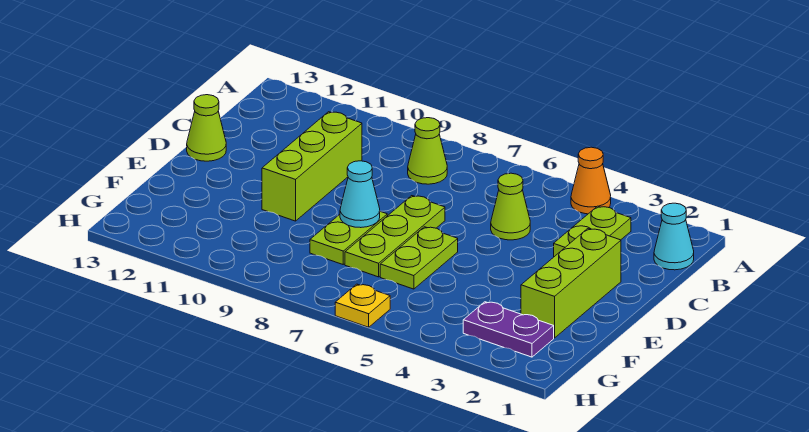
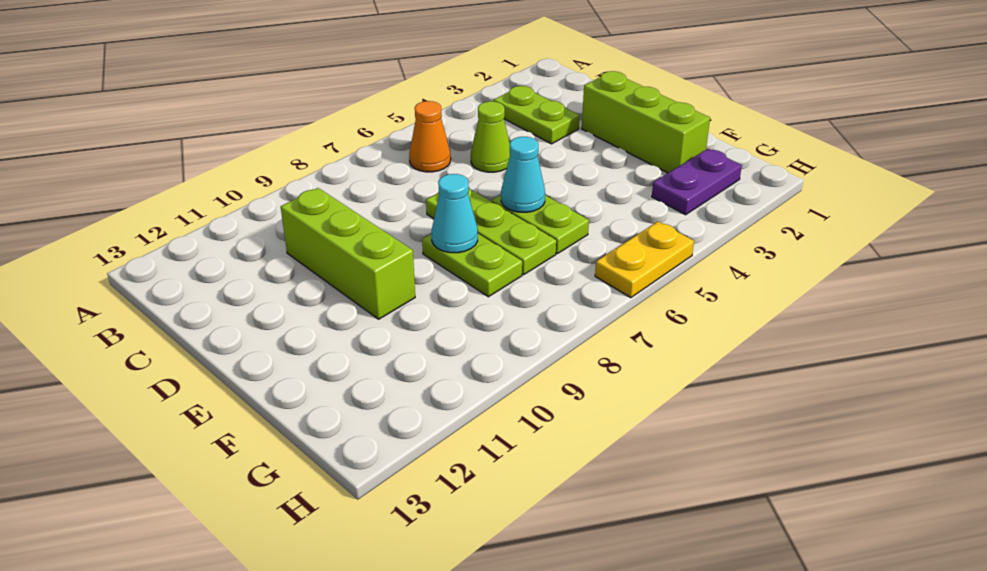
orange 1x1 cone [571,147,611,214] -> orange 1x1 cone moved to [409,101,451,172]
cyan 1x1 cone [654,203,694,270] -> cyan 1x1 cone moved to [501,137,545,212]
lime 1x1 cone [408,118,447,184] -> none
lime 1x1 cone [187,95,226,161] -> none
yellow 1x1 plate [335,284,390,327] -> yellow 1x2 plate [595,221,694,298]

